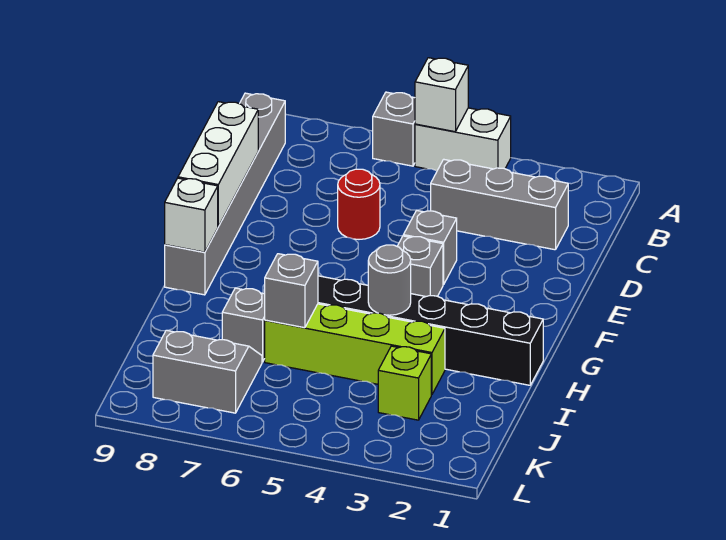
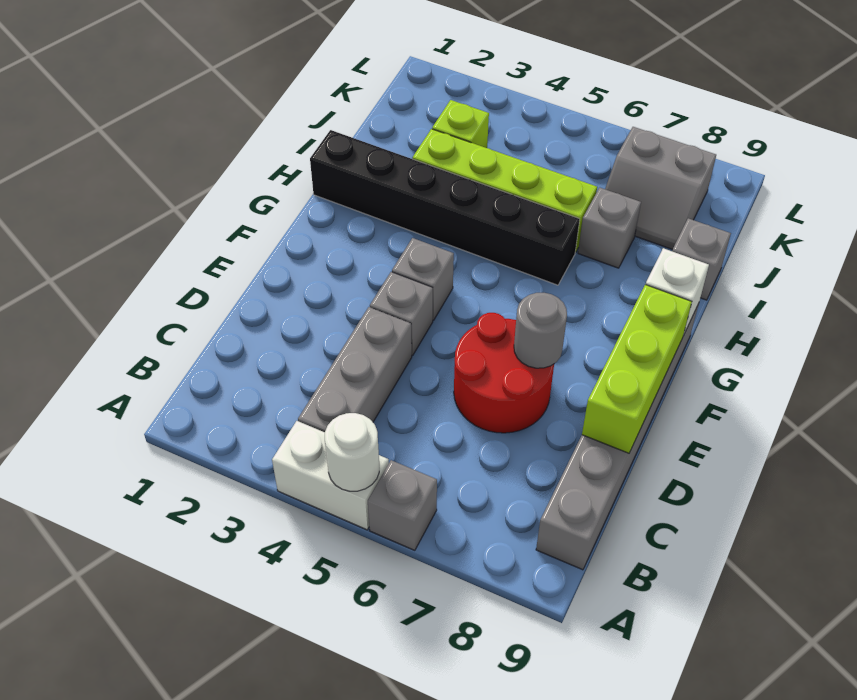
white 1x1 brick [415,58,468,132] -> white 1x1 round brick [325,413,379,491]
grey 1x3 brick [431,159,568,250] -> grey 1x3 brick turned to [298,307,412,432]
red 1x1 round brick [338,169,380,239] -> red 2x2 round brick [454,313,554,433]
white 1x3 brick [178,102,258,226] -> lime 1x3 brick [582,284,692,453]
grey 1x1 round brick [368,245,411,315] -> grey 1x1 round brick moved to [514,293,567,368]
grey 1x1 brick [265,254,318,328] -> grey 1x1 brick moved to [672,218,731,300]

